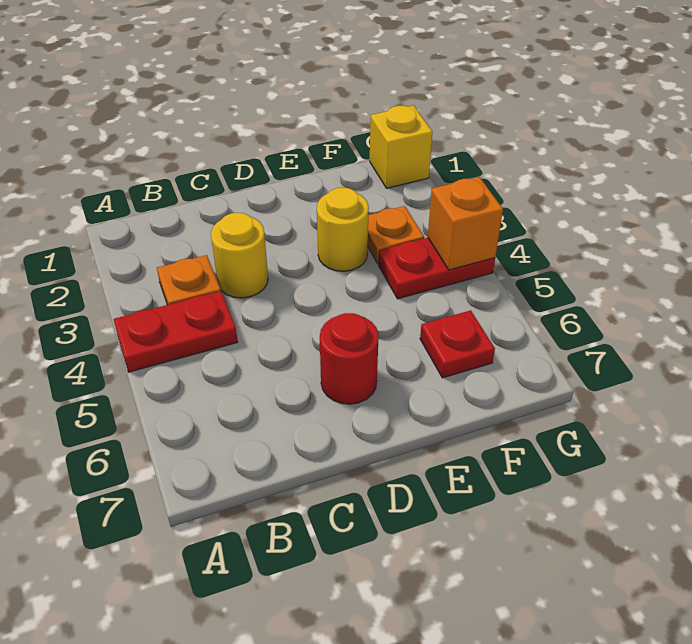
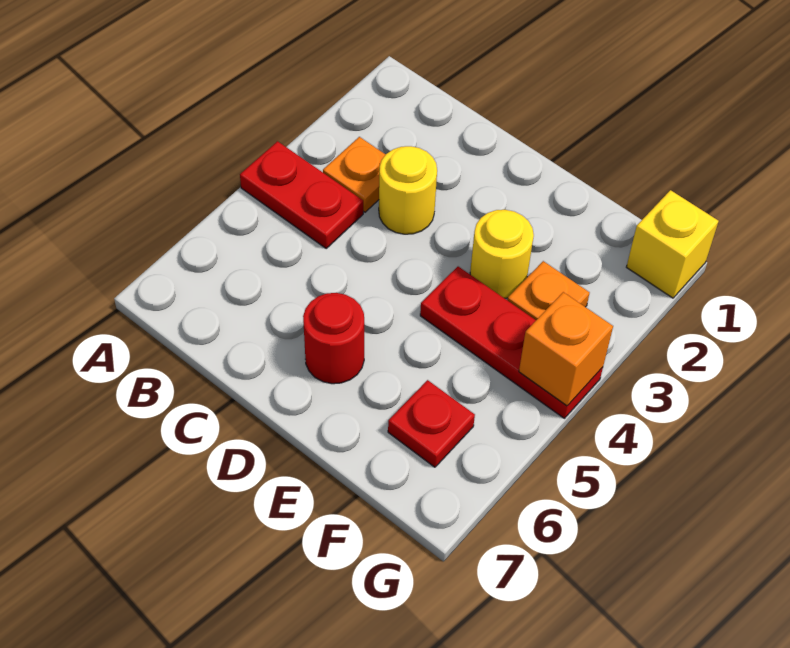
red 1x2 plate [378,238,495,299] -> red 1x3 plate [420,267,603,418]

